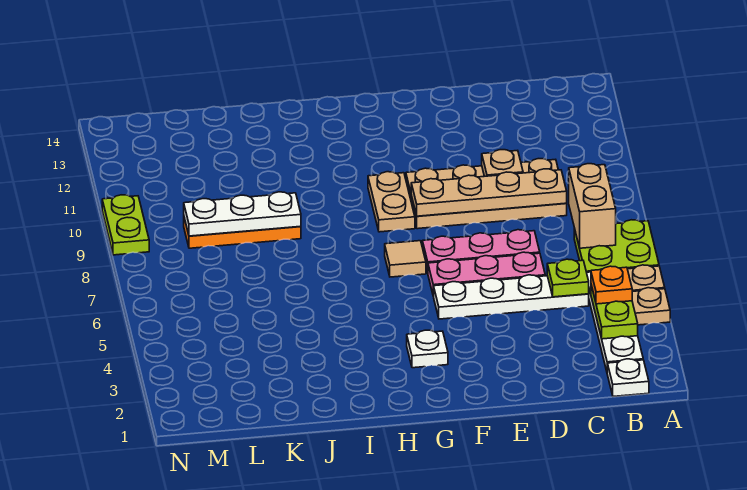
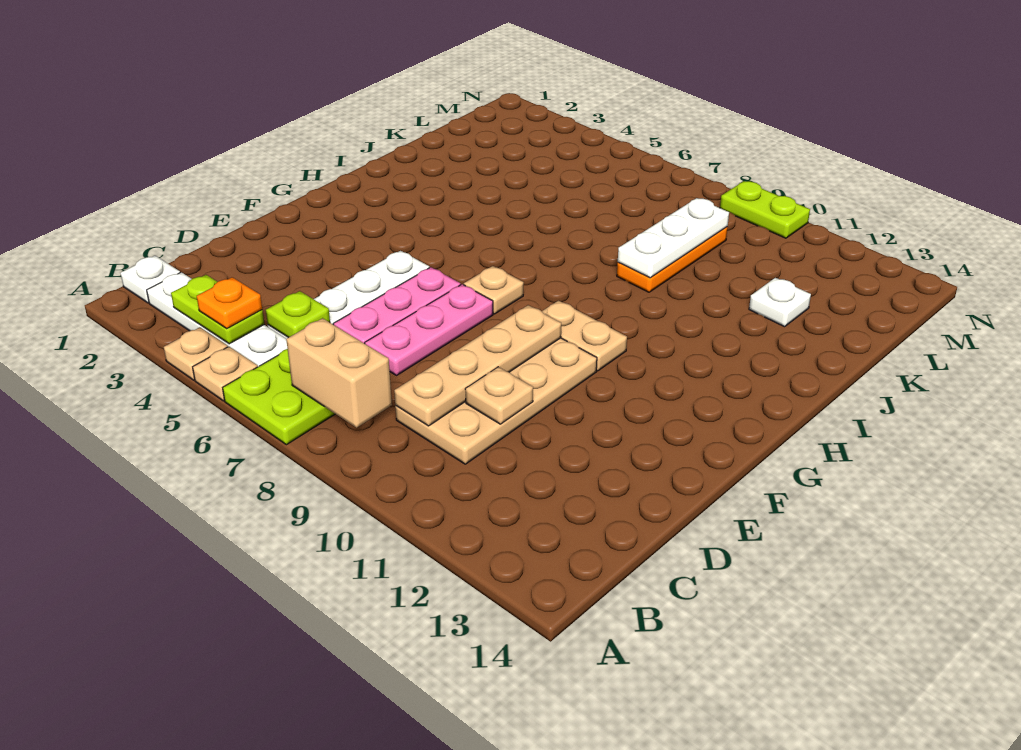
white 1x1 plate [407,330,448,368] -> white 1x1 plate moved to [749,278,811,327]
tan 1x1 tile [385,241,426,277] -> tan 1x1 plate [464,266,524,314]

